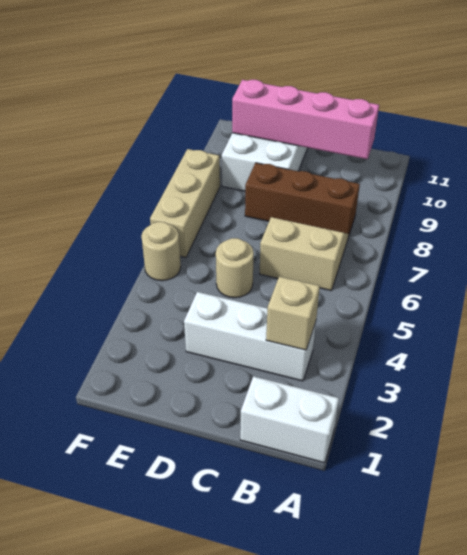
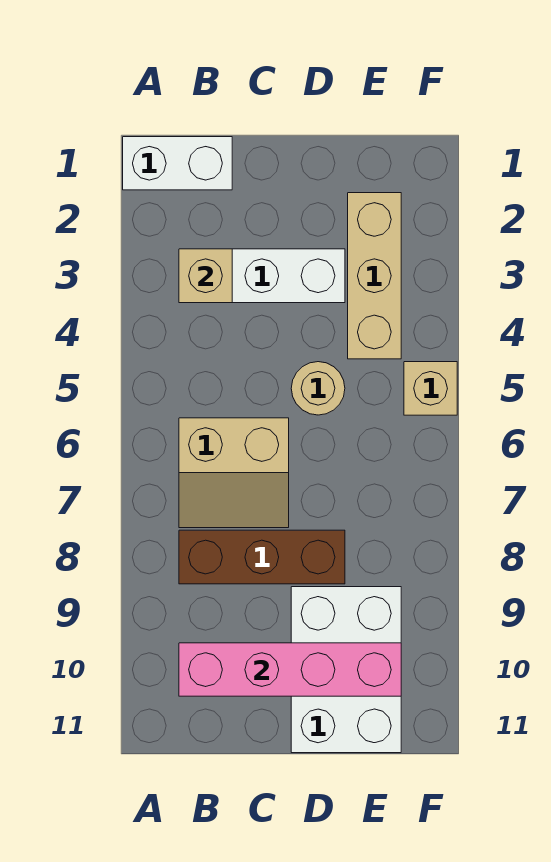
tan 1x1 round brick [141,222,181,281] -> tan 1x1 brick [404,362,457,415]
tan 1x3 brick [150,149,220,257] -> tan 1x3 brick moved to [348,193,401,359]

